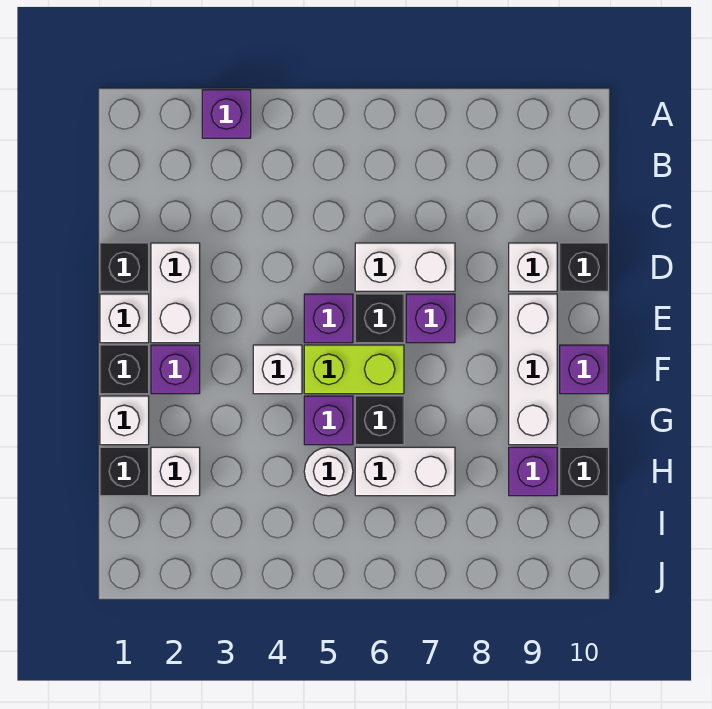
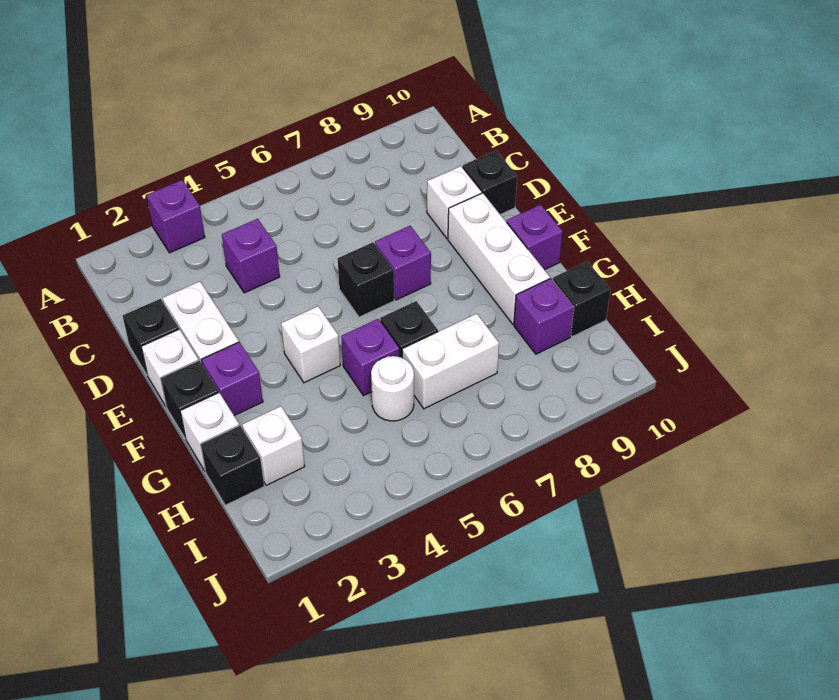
white 1x2 brick [355,243,455,291] -> none
purple 1x1 brick [304,294,353,343] -> purple 1x1 brick moved to [222,219,280,293]
lime 1x2 brick [304,345,404,394] -> none

